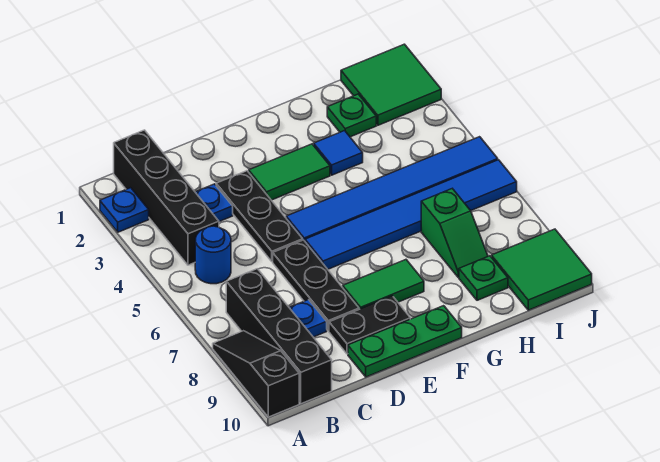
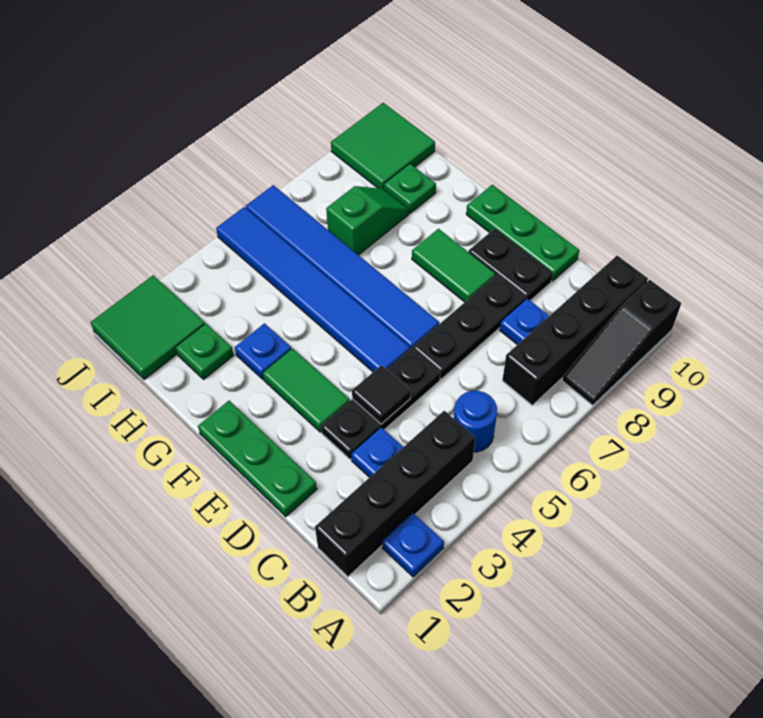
none -> green 1x3 plate [198,401,317,517]
none -> black 1x1 tile [352,365,411,424]
blue 1x1 tile [314,131,363,175] -> blue 1x1 plate [235,323,291,379]

